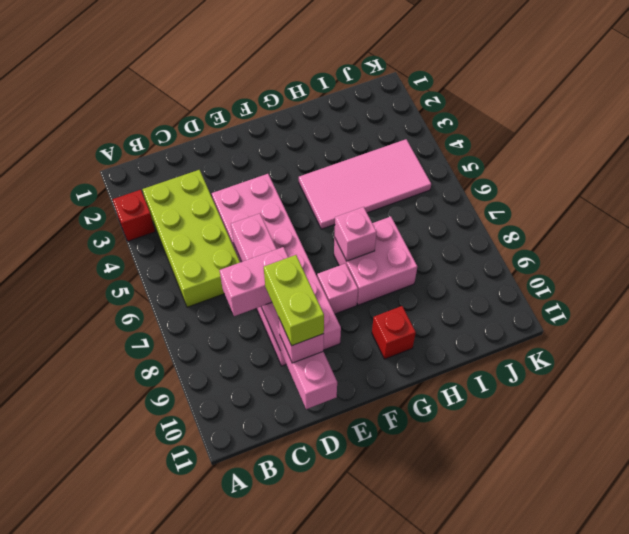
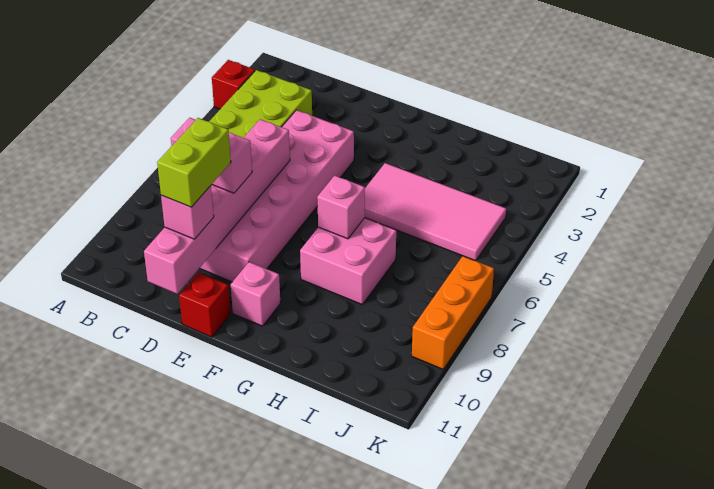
pink 1x1 brick [317,263,358,314] -> pink 1x1 brick moved to [231,262,280,326]
red 1x1 brick [372,306,416,359] -> red 1x1 brick moved to [179,272,230,337]
none -> orange 1x3 brick [412,256,494,369]

